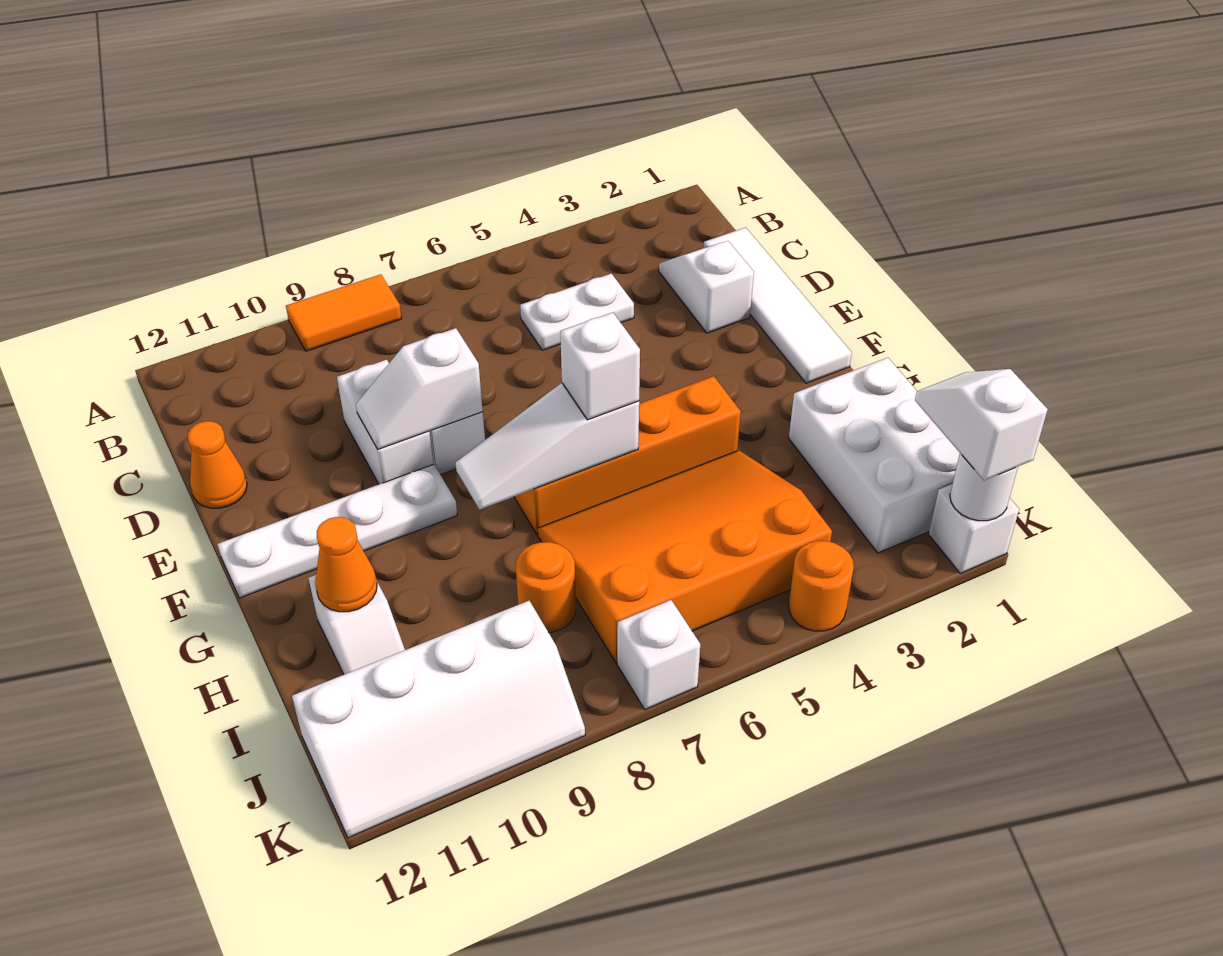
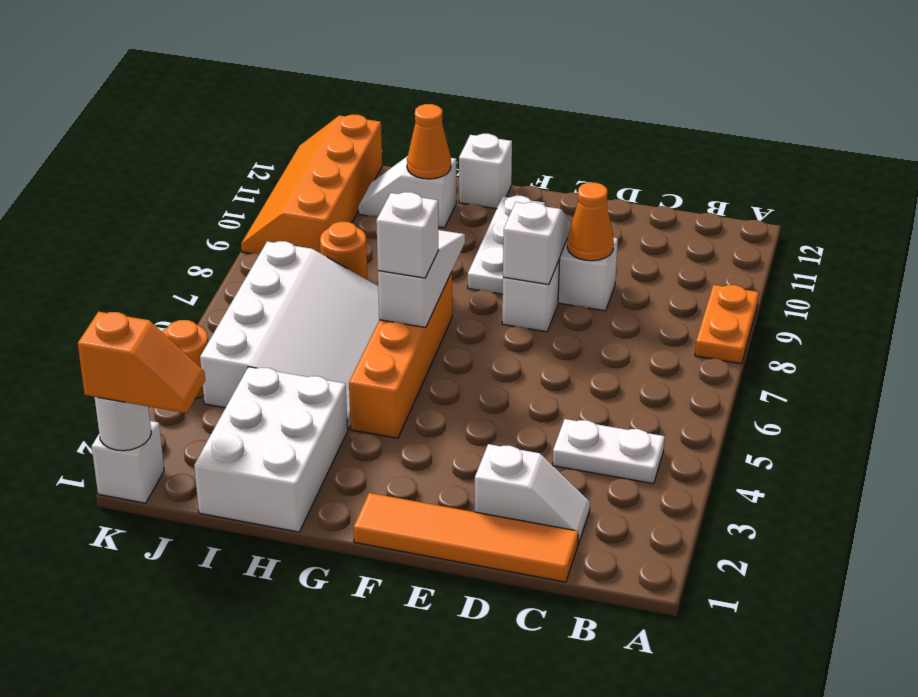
orange 1x2 tile [286,274,402,351] -> orange 1x2 plate [695,285,759,364]
white 1x4 tile [704,228,852,383] -> orange 1x4 tile [354,493,578,582]
white 1x2 plate [520,273,634,350] -> white 1x2 plate turned to [553,419,665,484]
orange 1x1 cone [188,421,247,508] -> orange 1x1 cone moved to [567,183,614,261]
white 1x4 plate [217,464,457,598] -> white 1x3 plate [468,196,545,294]
white 2x3 brick [789,358,960,553] -> white 2x3 brick turned to [194,367,348,532]
orange 3x4 slope [538,450,832,663] -> white 3x4 slope [200,241,379,429]
white 1x2 slope [915,369,1048,480] -> orange 1x2 slope [78,312,205,413]
white 2x4 slope [292,601,585,838] -> orange 2x4 slope [241,115,382,254]
white 1x1 brick [617,600,700,710] -> white 1x1 brick moved to [459,134,512,209]

